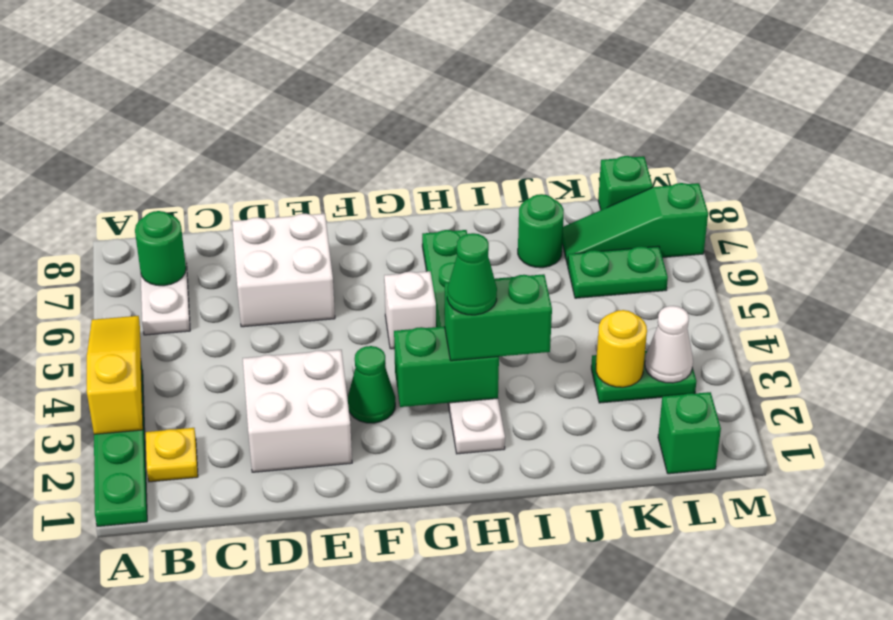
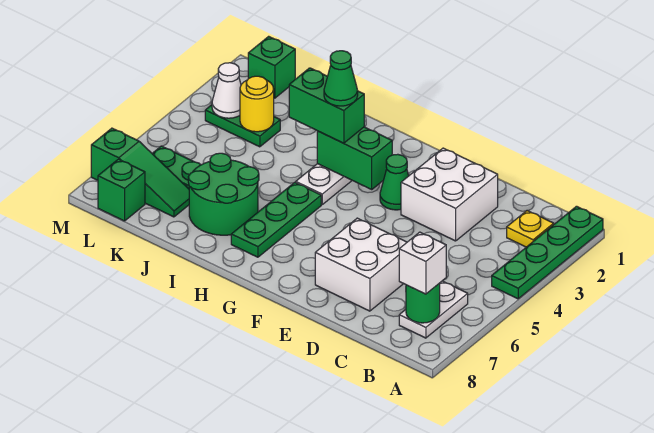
yellow 1x3 slope [87,316,143,434] -> none
white 1x1 brick [384,271,436,349] -> white 1x1 brick moved to [399,232,446,294]
green 1x1 round brick [518,194,564,268] -> green 2x2 round brick [188,153,259,235]

